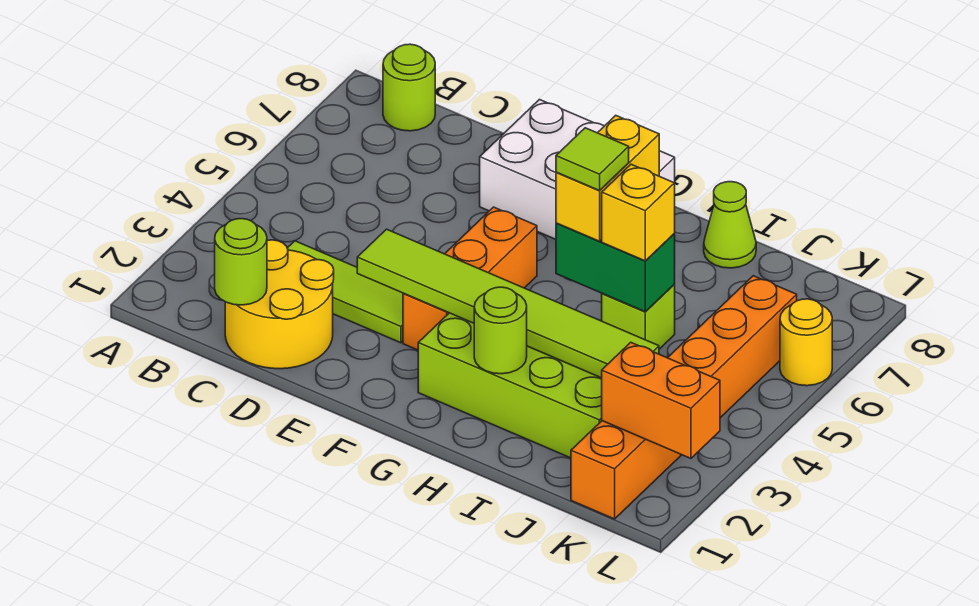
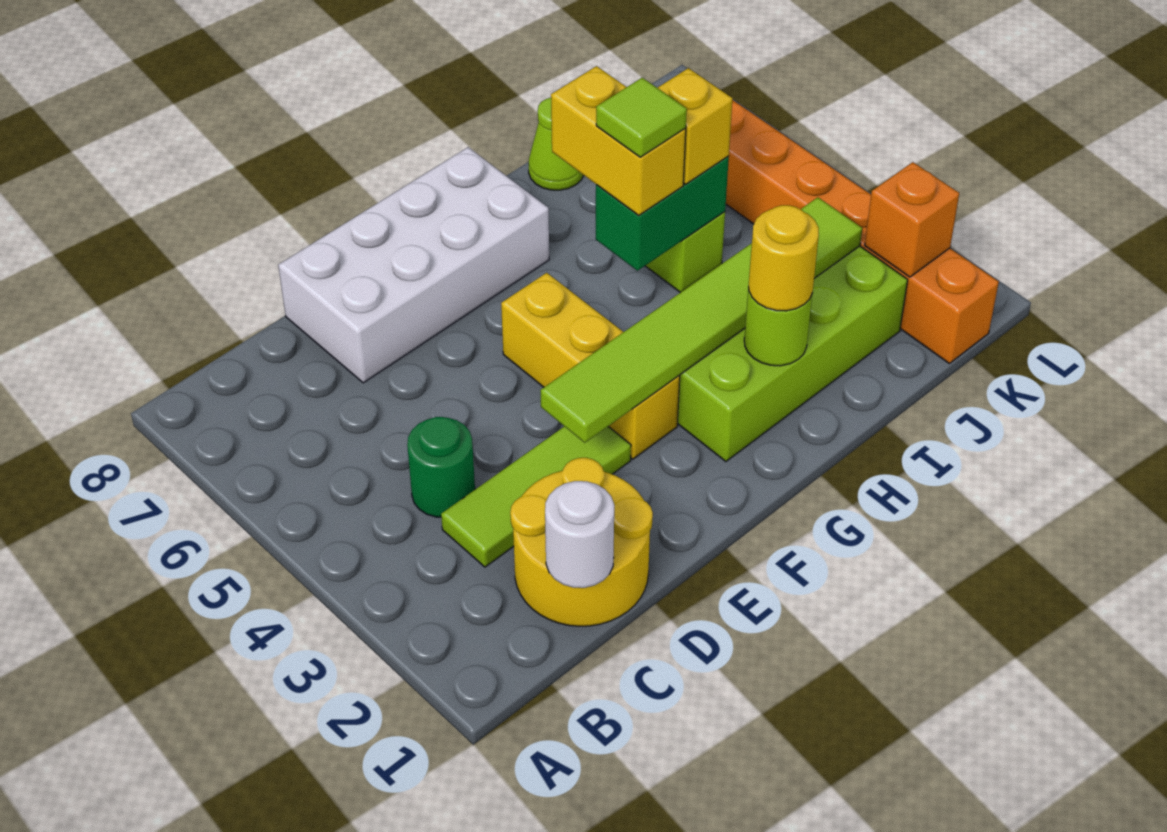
lime 1x1 round brick [383,44,435,131] -> none
lime 1x1 round brick [215,219,267,305] -> white 1x1 round brick [545,481,614,588]
none -> green 1x1 round brick [407,417,475,517]
white 2x3 brick [480,100,675,239] -> white 2x4 brick [278,147,549,383]
orange 1x3 brick [403,207,537,350] -> yellow 1x3 brick [501,273,680,459]
orange 1x2 brick [602,342,720,458] -> orange 1x1 brick [865,162,959,277]
yellow 1x1 round brick [780,299,832,386] -> yellow 1x1 round brick moved to [749,205,819,311]

